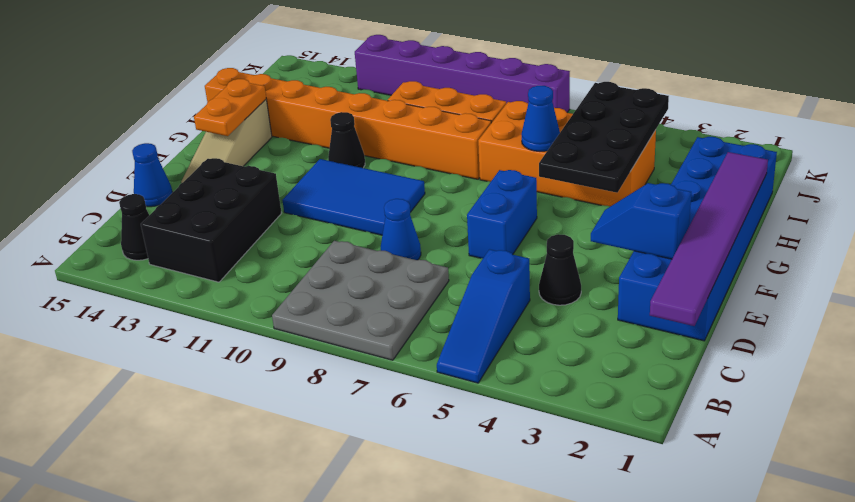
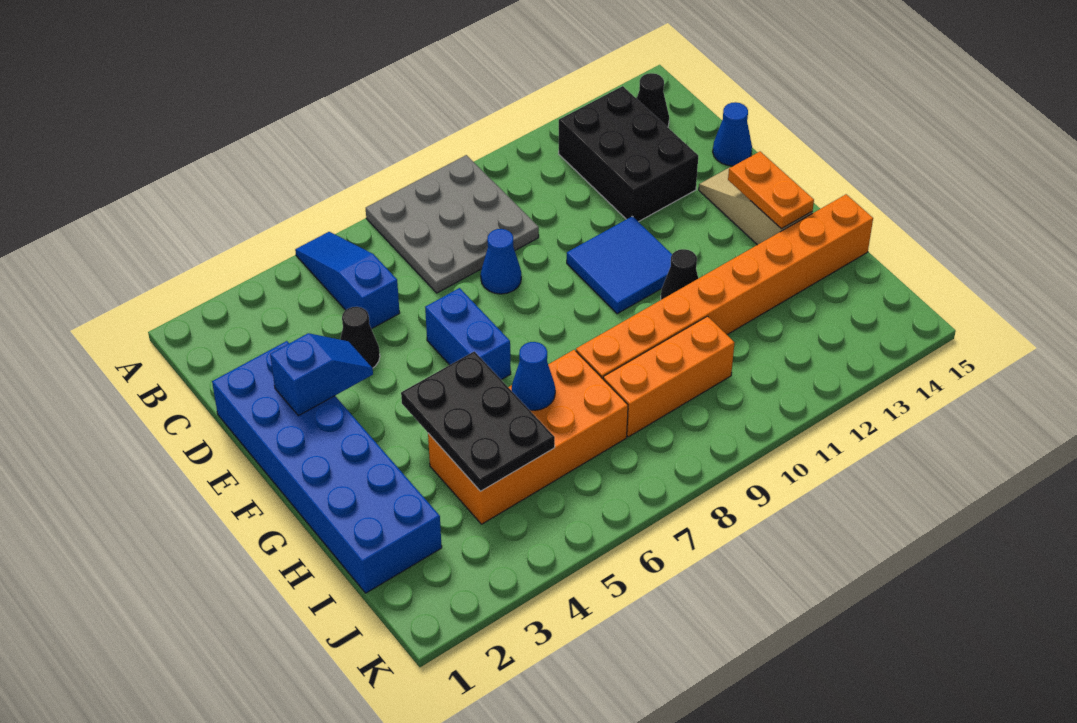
purple 1x6 tile [650,152,768,326] -> none
blue 2x3 tile [282,159,425,235] -> blue 2x2 tile [567,216,672,314]
black 2x4 plate [539,82,669,193] -> black 2x3 plate [401,351,555,491]
purple 1x6 brick [355,35,570,112] -> none

